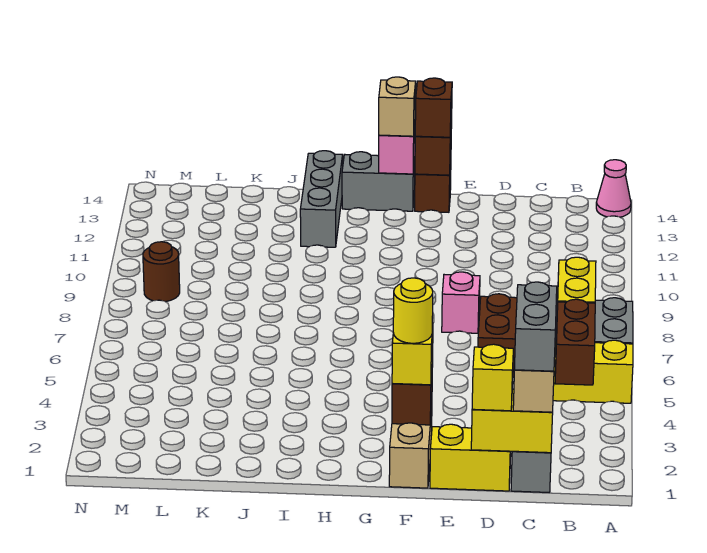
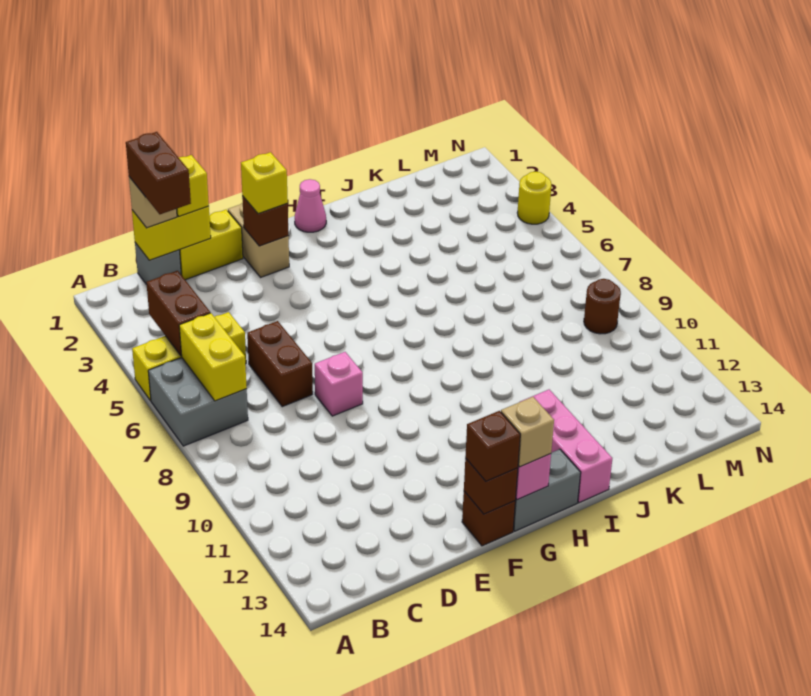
pink 1x1 cone [596,160,631,217] -> pink 1x1 cone moved to [295,179,326,232]
grey 1x2 brick [514,282,557,371] -> brown 1x2 brick [126,132,191,214]
yellow 1x1 round brick [393,278,433,343] -> yellow 1x1 round brick moved to [517,172,551,224]
grey 1x3 brick [300,151,343,247] -> pink 1x3 brick [520,389,612,503]

